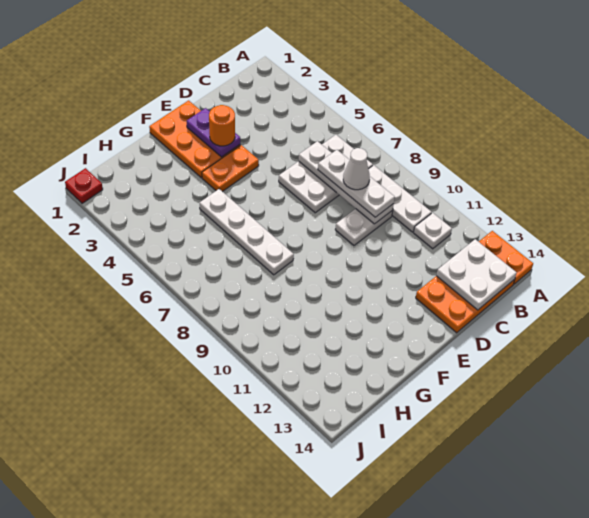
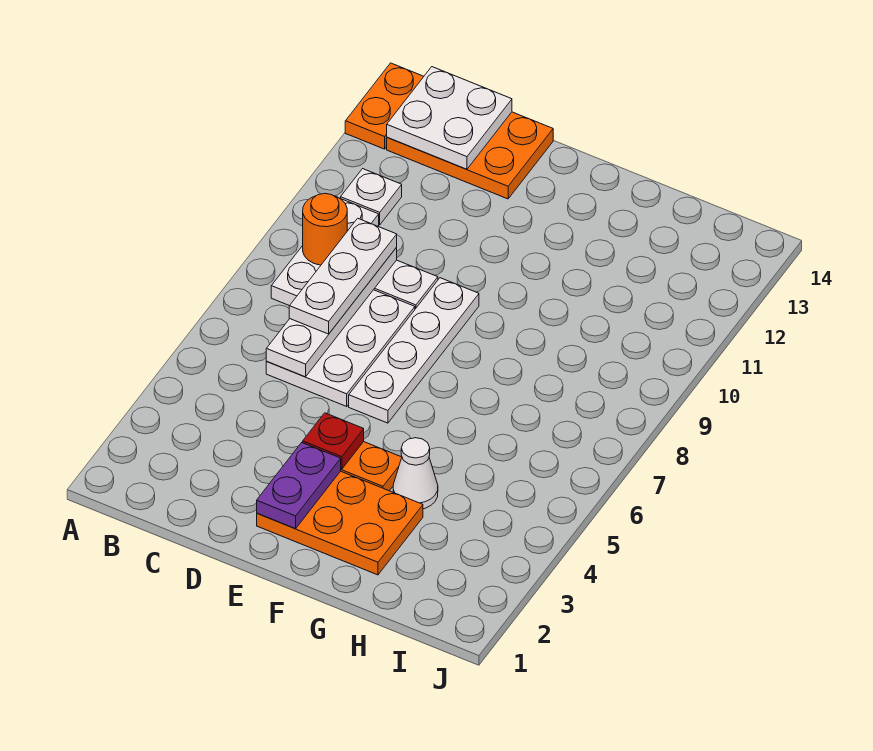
white 2x3 plate [279,135,373,213] -> white 2x3 plate turned to [266,290,415,406]
white 1x1 cone [343,148,370,190] -> white 1x1 cone moved to [393,438,438,509]
orange 2x3 plate [149,100,240,178] -> orange 2x3 plate turned to [257,471,423,575]
orange 1x1 round brick [209,105,235,146] -> orange 1x1 round brick moved to [303,193,347,265]
white 1x4 plate [200,189,294,275] -> white 1x4 plate moved to [349,278,479,423]
red 1x1 plate [65,168,103,203] -> red 1x1 plate moved to [303,413,364,469]

